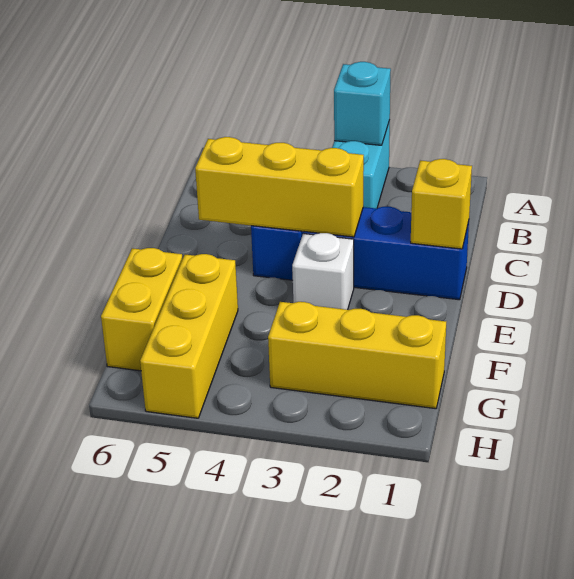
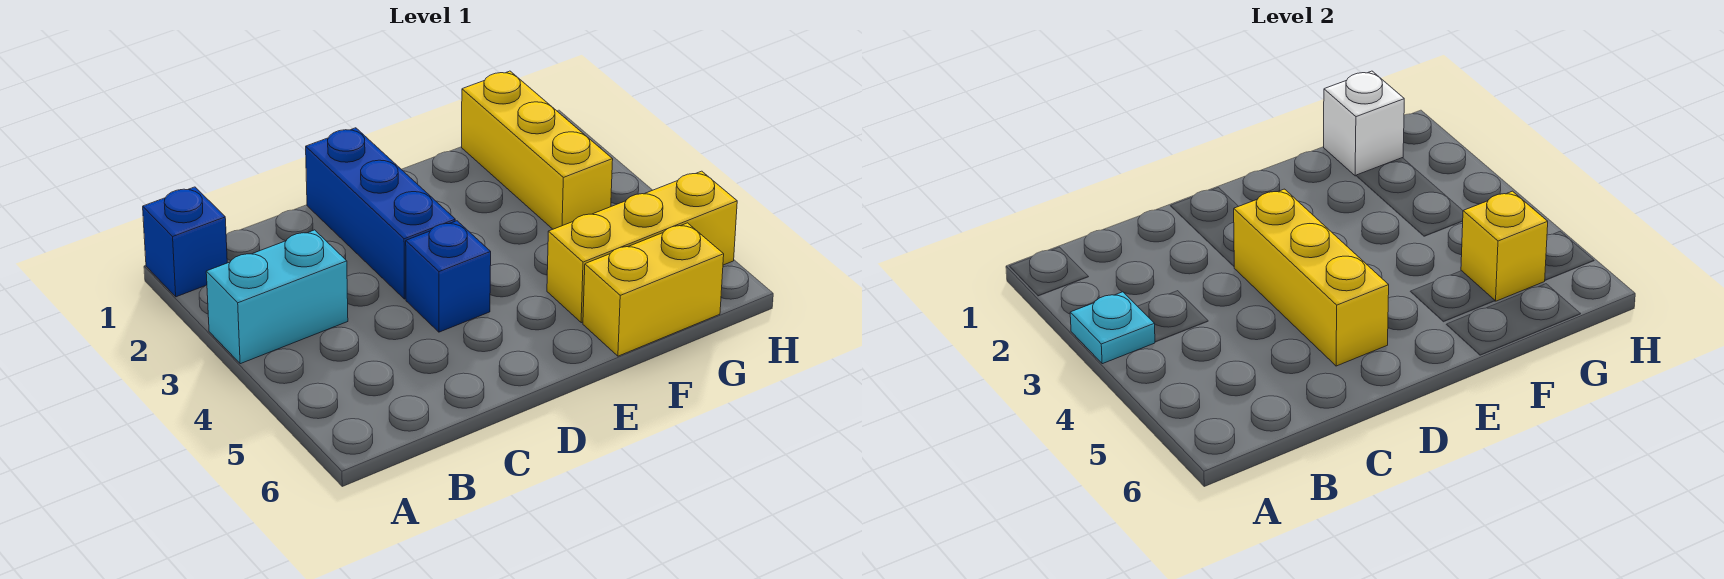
none -> blue 1x1 brick [143,187,227,297]
cyan 1x1 brick [334,62,391,145] -> cyan 1x1 plate [1070,292,1155,364]
yellow 1x1 brick [411,159,472,249] -> yellow 1x1 brick moved to [1461,191,1548,301]
white 1x1 brick [292,233,354,310] -> white 1x1 brick moved to [1324,71,1404,176]

